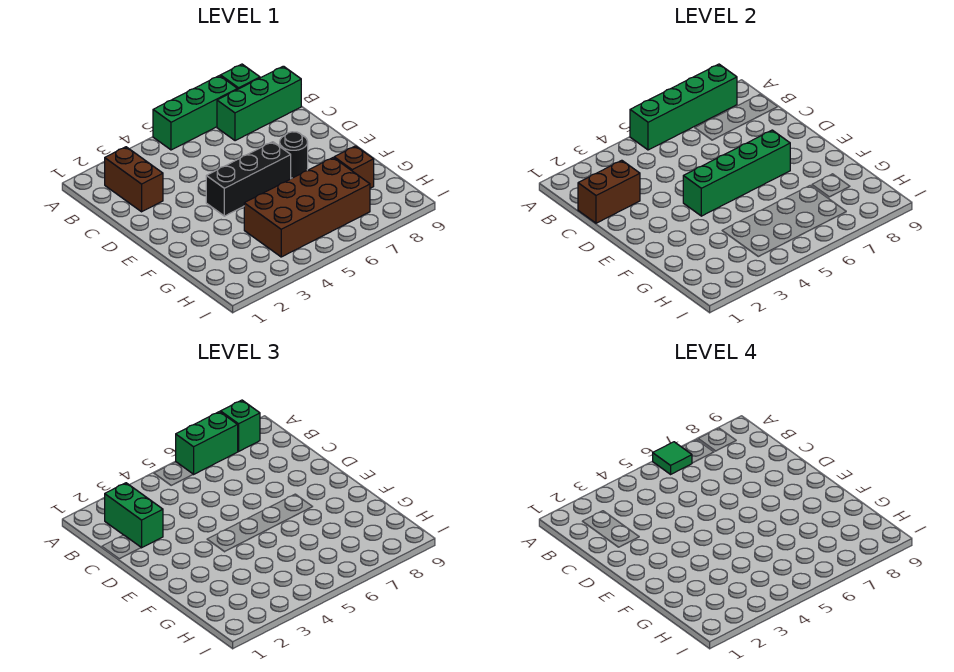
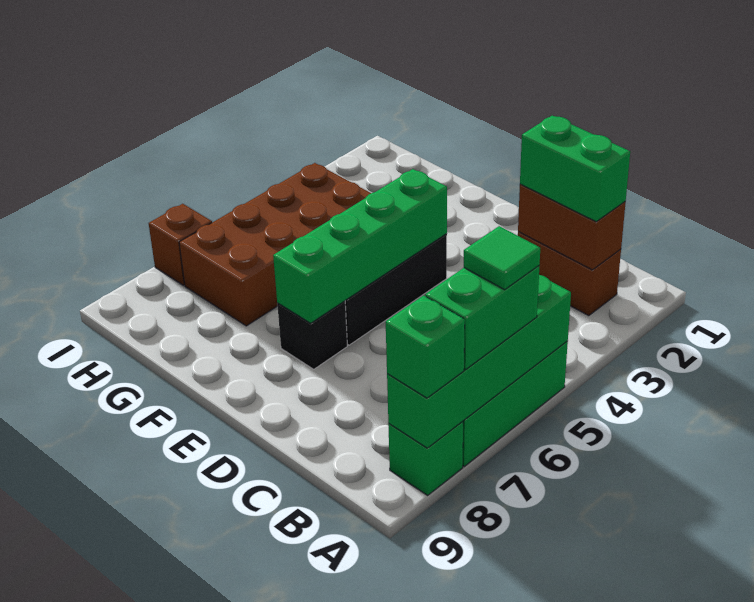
green 1x3 brick [217,66,301,141] -> none
brown 1x2 brick [578,160,640,223] -> brown 1x2 brick turned to [518,184,626,270]
black 1x1 round brick [280,132,308,178] -> black 1x1 brick [277,301,347,369]
brown 1x1 brick [334,146,374,188] -> brown 1x1 brick moved to [149,204,212,285]

